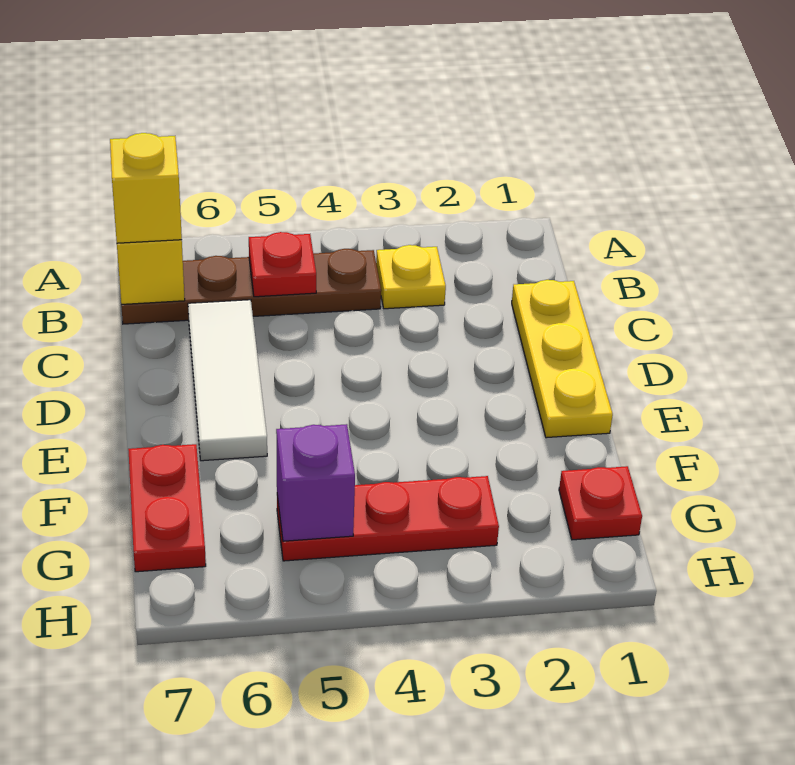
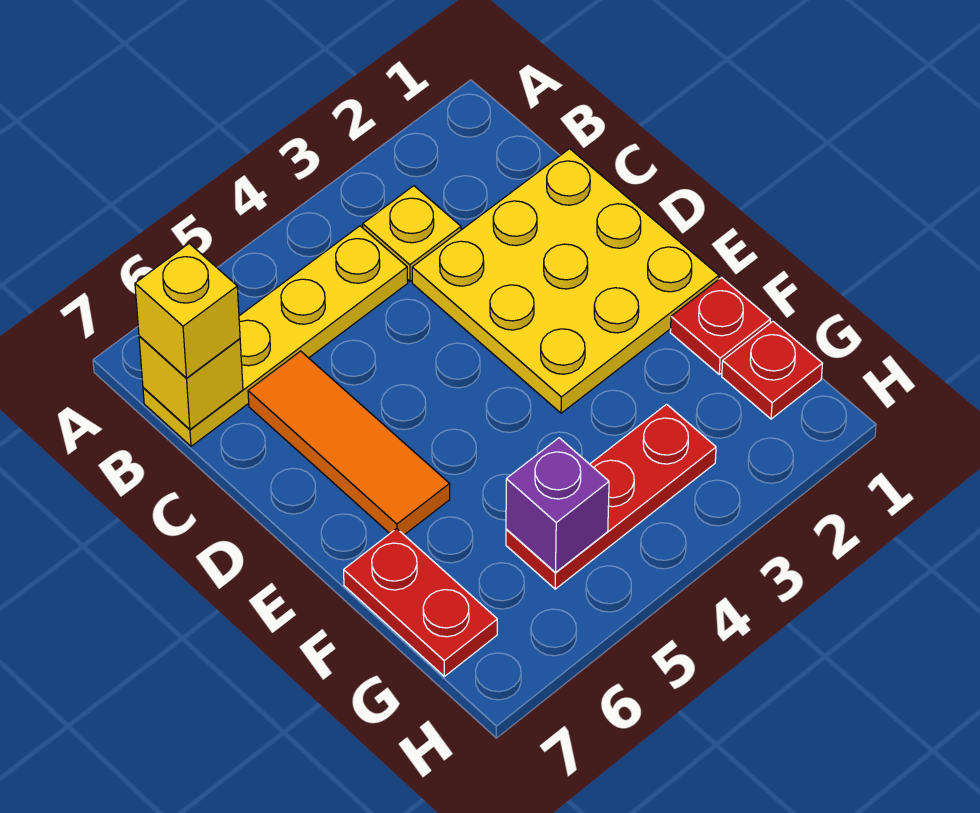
brown 1x4 plate [121,249,381,324] -> yellow 1x4 plate [143,226,408,446]
red 1x1 plate [249,232,316,297] -> red 1x1 plate moved to [670,278,770,374]
yellow 1x3 plate [512,280,613,438] -> yellow 3x3 plate [412,149,719,413]
white 1x3 tile [188,300,267,461] -> orange 1x3 tile [248,351,450,535]

